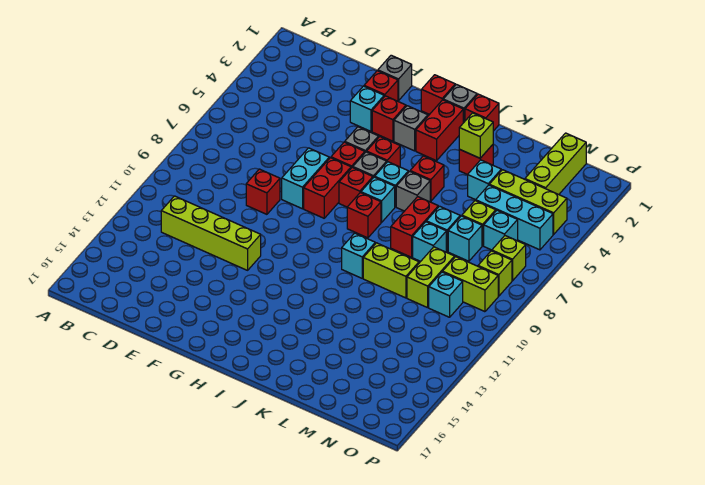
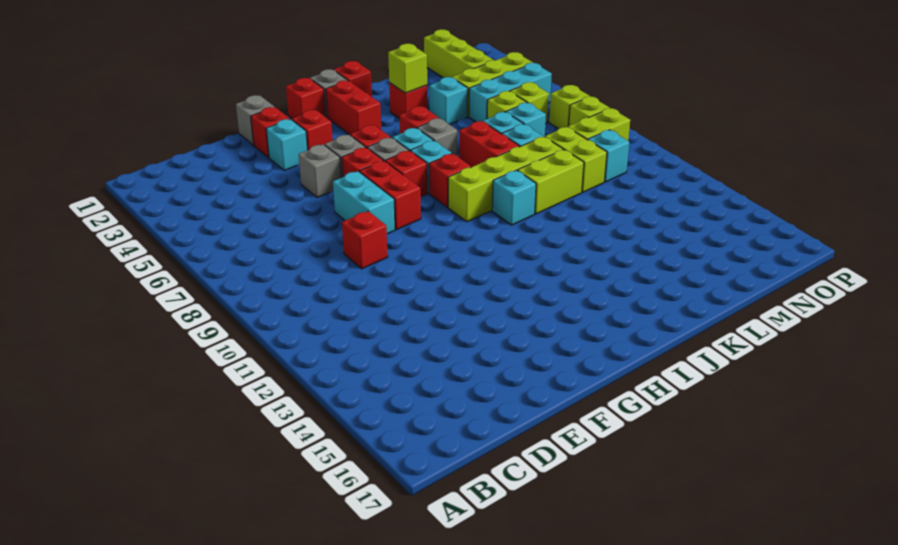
lime 1x4 brick [161,196,261,270] -> lime 1x4 brick moved to [448,137,563,222]
grey 1x1 brick [394,106,428,151] -> grey 1x1 brick moved to [299,144,341,197]
cyan 1x1 brick [484,210,518,250] -> lime 1x1 brick [510,82,549,124]

